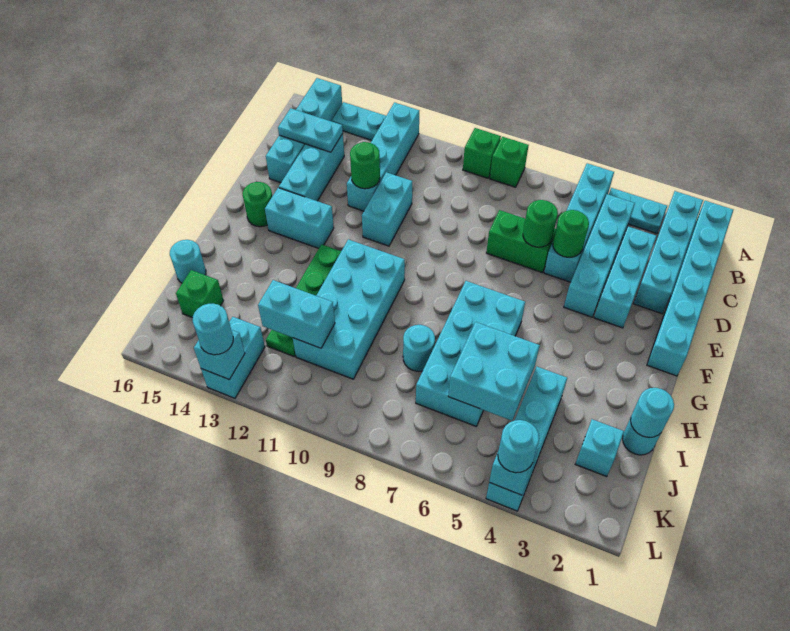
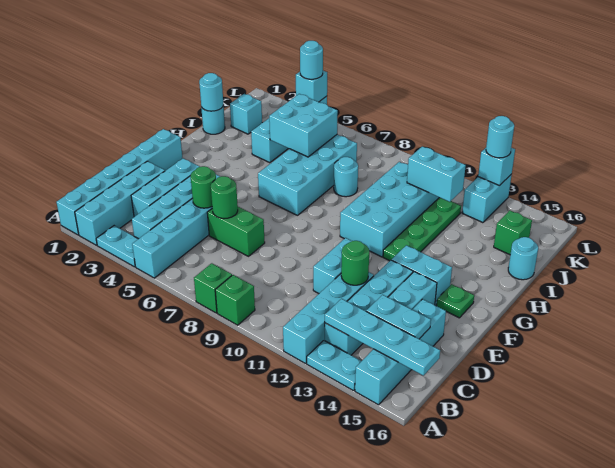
none -> cyan 1x4 brick [325,260,413,355]
none -> cyan 1x4 plate [325,299,440,376]
green 1x1 round brick [243,182,272,227] -> green 1x1 plate [437,284,474,318]

